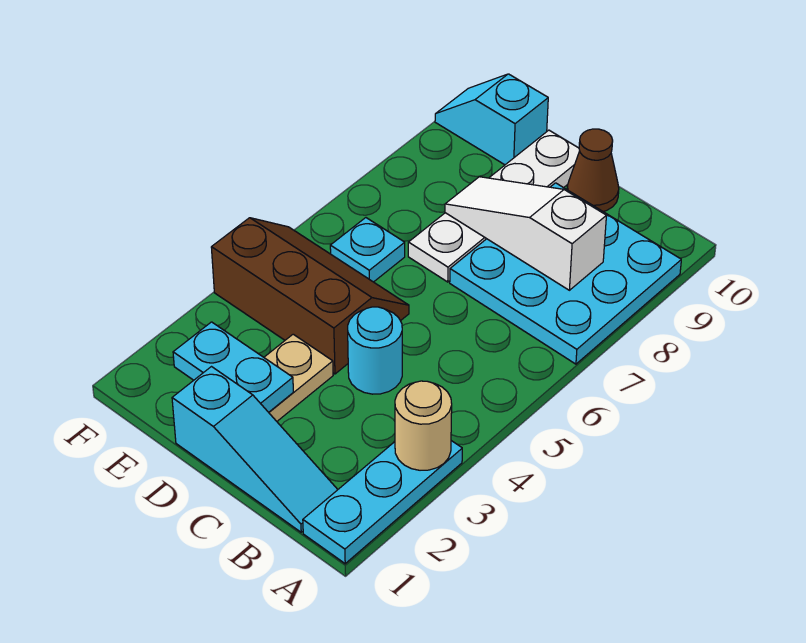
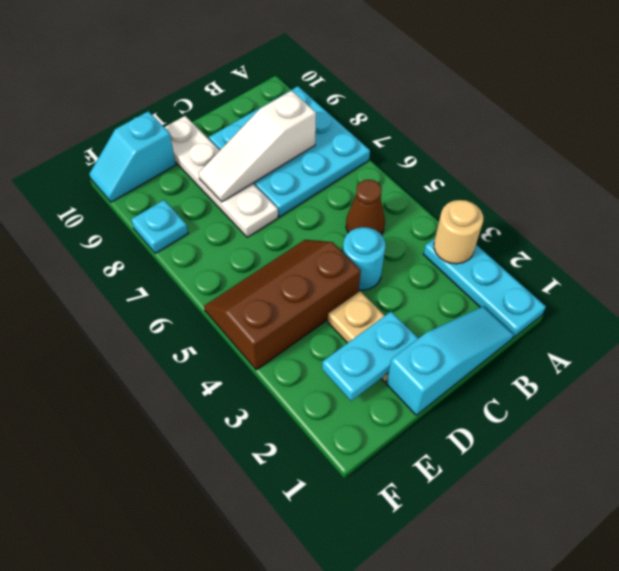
brown 1x1 cone [567,129,619,212] -> brown 1x1 cone moved to [346,180,385,235]
cyan 1x1 plate [330,218,405,282] -> cyan 1x1 plate moved to [131,200,188,253]

